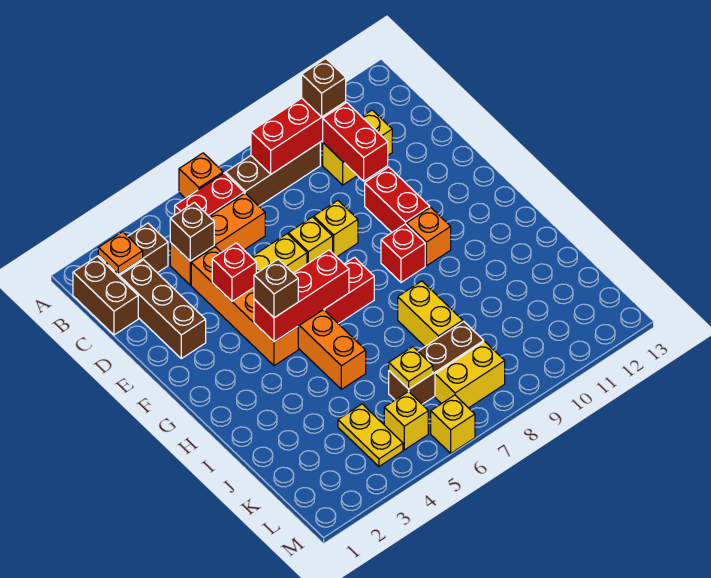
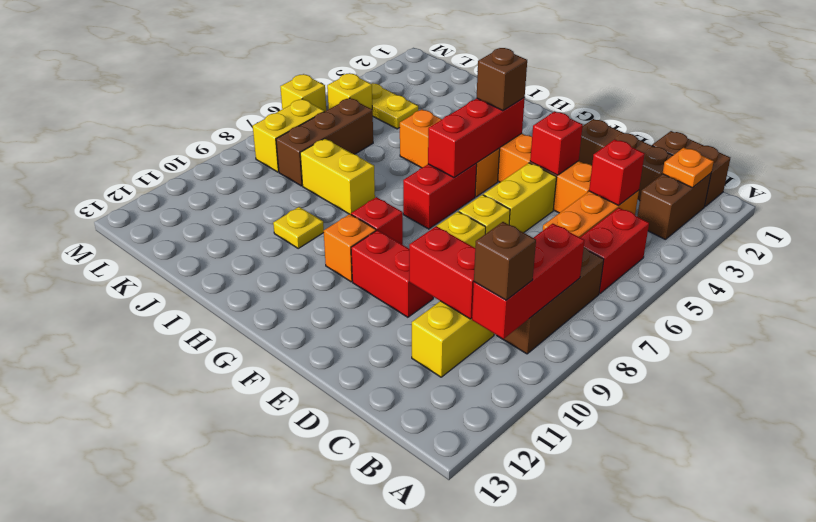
orange 1x1 brick [179,153,223,198] -> none
brown 1x1 brick [170,203,214,261] -> red 1x1 brick [589,139,645,205]
yellow 1x1 plate [389,347,433,389] -> yellow 1x1 plate moved to [273,207,324,248]

